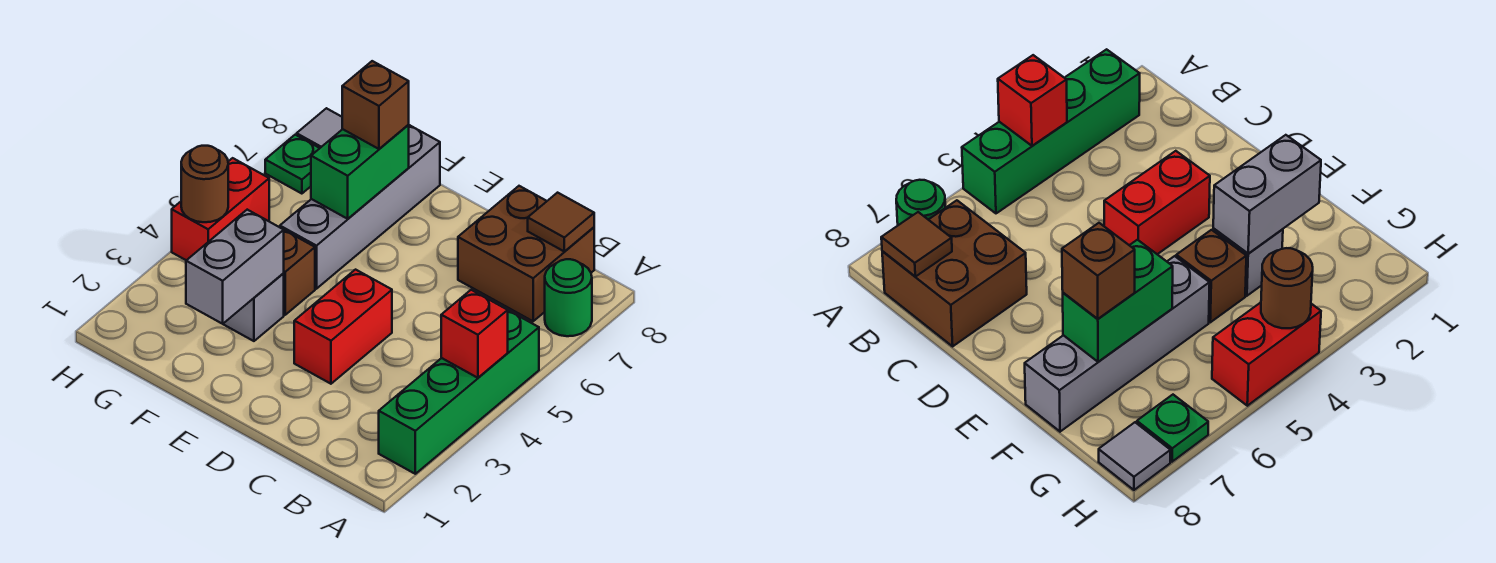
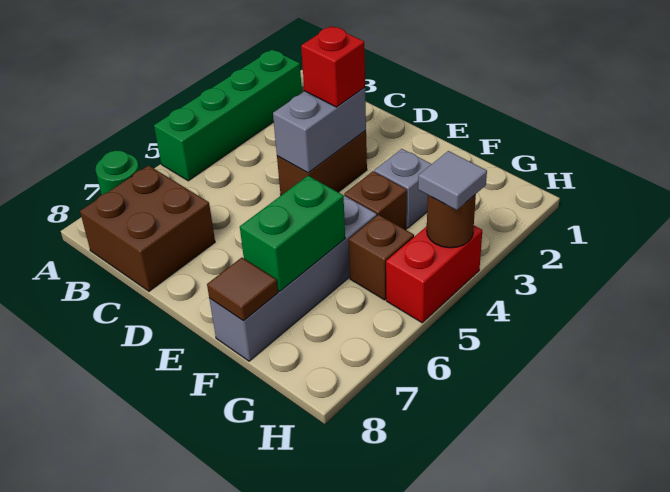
red 1x1 brick [441,290,508,378] -> red 1x1 brick moved to [301,26,365,107]
brown 1x1 tile [528,193,594,251] -> brown 1x1 tile moved to [207,258,278,321]
red 1x2 brick [294,270,392,384] -> brown 1x2 brick [277,130,367,195]
grey 1x2 brick [186,210,284,324] -> grey 1x2 brick moved to [273,87,366,173]
brown 1x1 brick [342,61,409,149] -> brown 1x1 brick moved to [349,215,414,300]
green 1x1 plate [265,135,320,194] -> none
grey 1x1 tile [297,108,342,148] -> grey 1x1 tile moved to [418,151,487,210]

